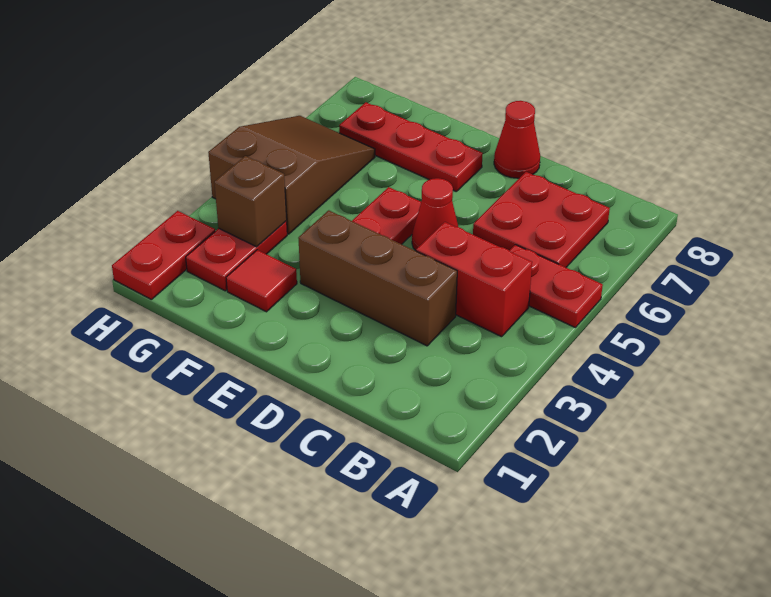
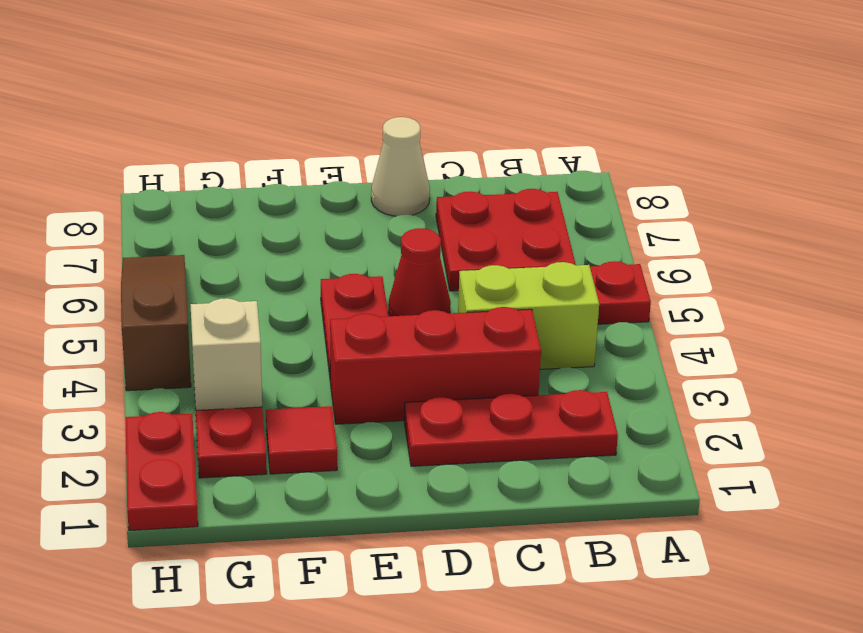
red 1x2 brick [416,222,532,337] -> lime 1x2 brick [458,262,599,369]
brown 1x3 brick [298,210,457,346] -> red 1x3 brick [330,307,541,424]
red 1x1 cone [494,101,540,178] -> tan 1x1 cone [371,117,430,216]
red 1x3 plate [339,102,483,191] -> red 1x3 plate moved to [404,390,618,466]
brown 1x1 brick [214,156,287,247] -> tan 1x1 brick [190,298,262,410]
brown 2x3 slope [208,116,375,234] -> brown 1x3 slope [121,255,191,391]

